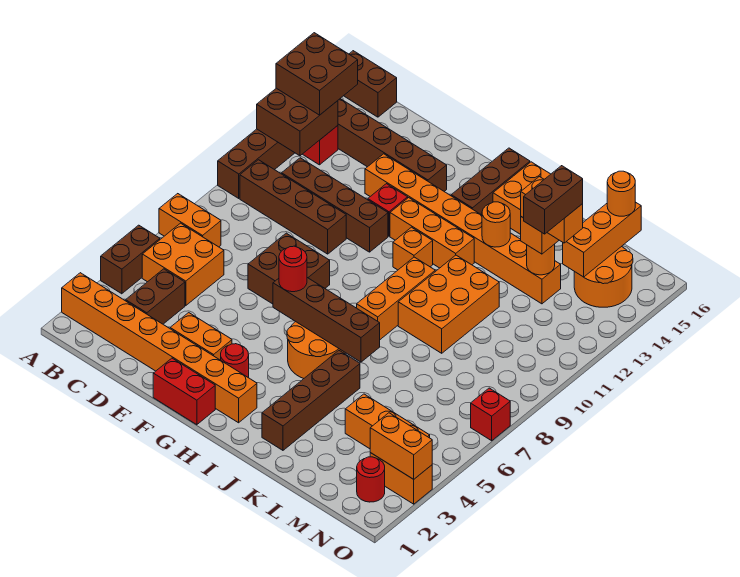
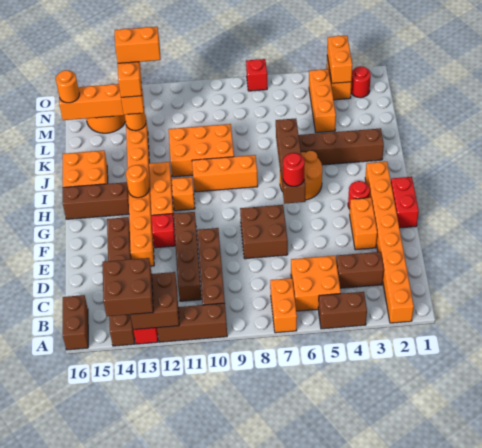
orange 1x1 round brick [482,202,510,247] -> orange 1x1 round brick moved to [126,165,149,198]
brown 1x2 brick [524,166,583,234] -> orange 1x2 brick [115,27,161,63]

